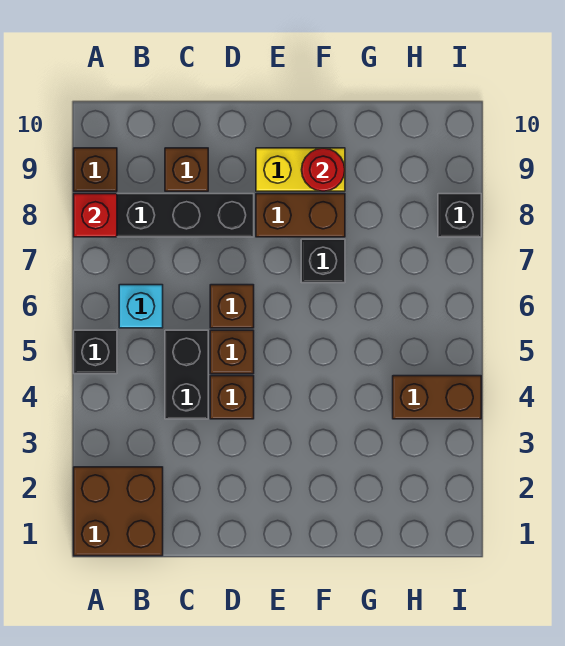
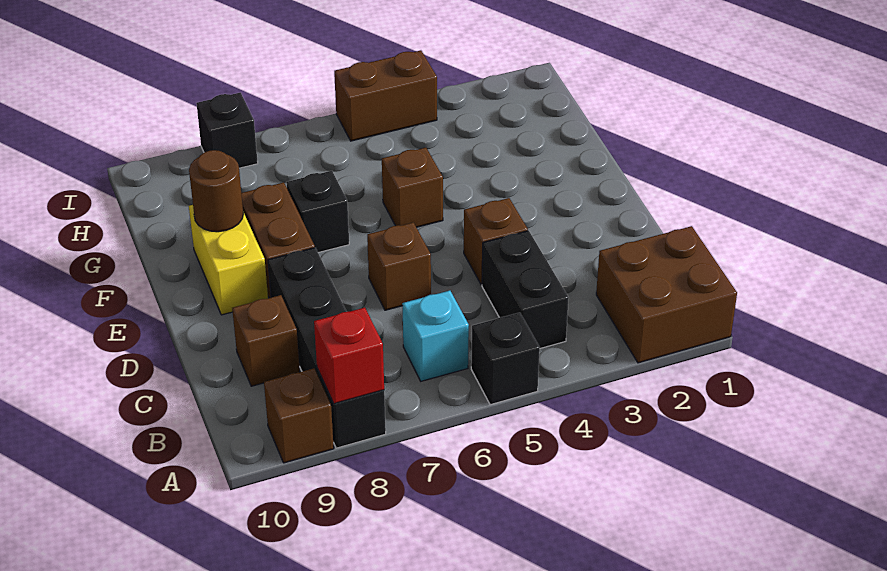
black 1x2 brick [165,330,208,419] -> black 1x2 brick turned to [482,231,569,348]
brown 1x1 brick [210,330,254,374] -> brown 1x1 brick moved to [382,148,443,227]
red 1x1 round brick [302,148,345,191] -> brown 1x1 round brick [189,150,243,232]
brown 1x2 brick [393,376,481,419] -> brown 1x2 brick turned to [334,50,437,141]

